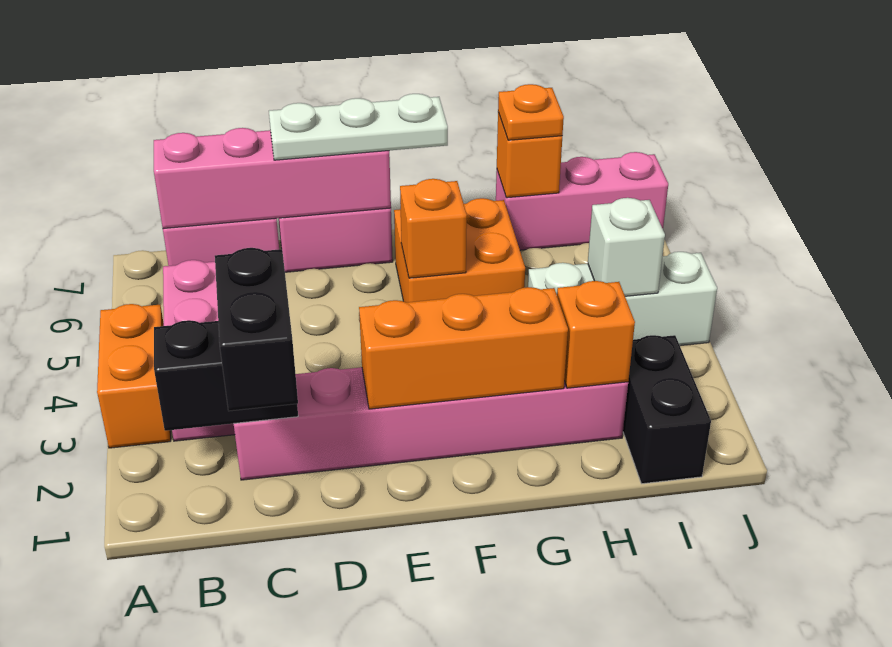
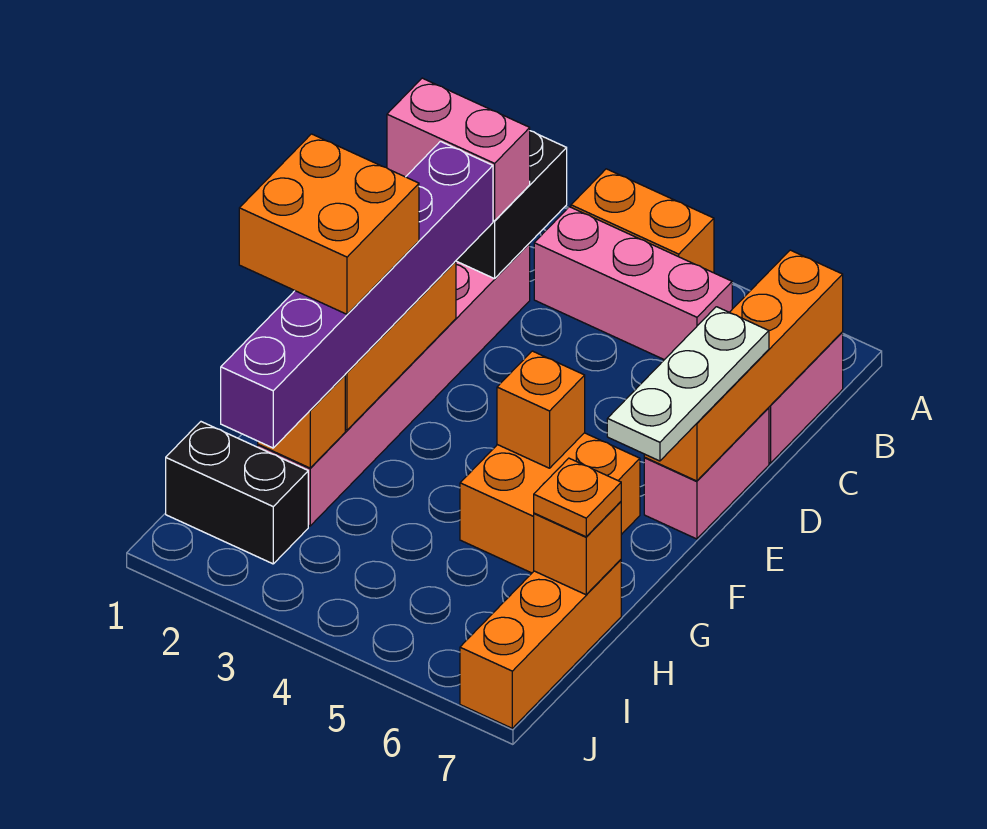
pink 1x4 brick [154,128,391,229] -> orange 1x4 brick [644,250,843,481]
black 1x2 brick [215,248,298,411] -> pink 1x2 brick [387,78,530,221]
none -> purple 1x6 brick [221,141,493,448]
none -> orange 2x2 brick [239,134,419,314]
white 1x3 brick [528,252,717,346] -> none
pink 1x3 brick [496,152,668,250] -> orange 1x3 brick [460,560,621,728]
white 1x1 brick [588,198,665,296] -> none

